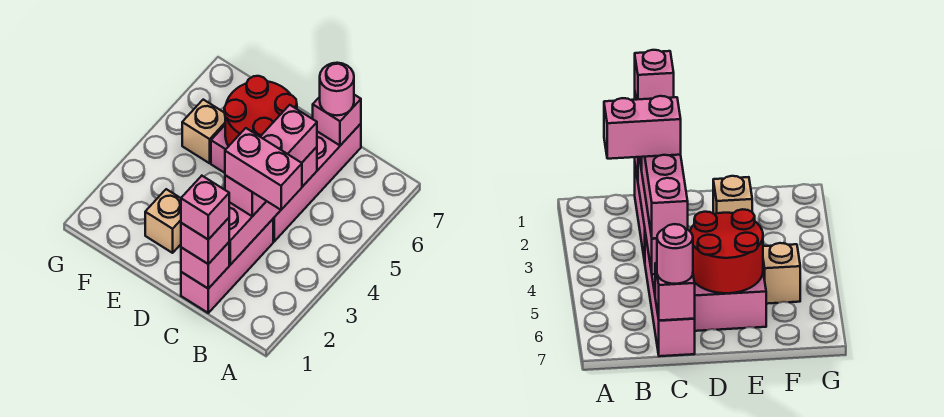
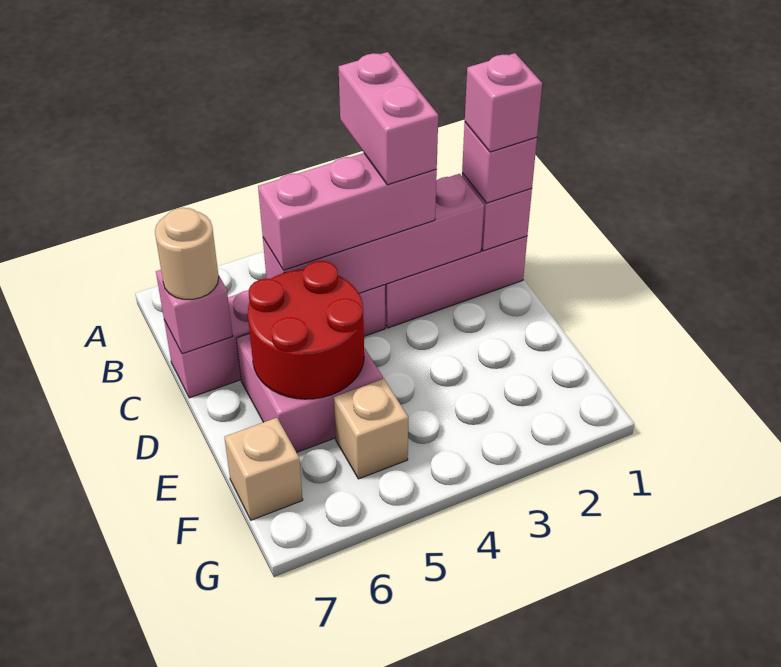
pink 1x1 round brick [320,63,354,115] -> tan 1x1 round brick [155,208,219,299]
tan 1x1 brick [145,189,181,253] -> tan 1x1 brick moved to [224,418,303,520]

